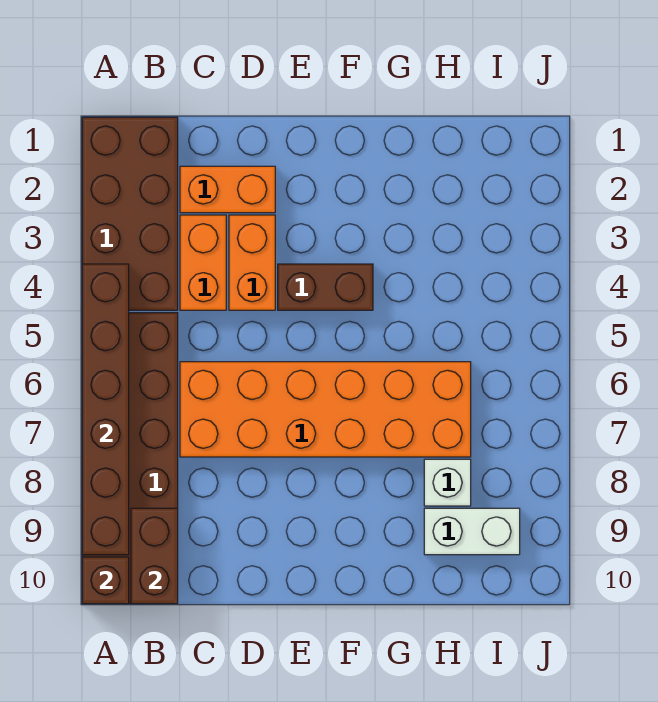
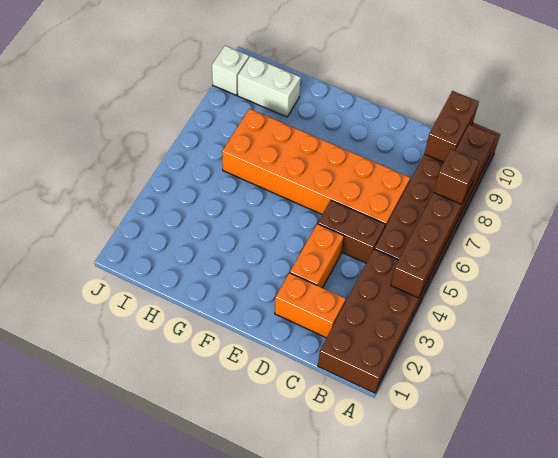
brown 1x1 brick [82,557,129,604] -> brown 1x1 brick moved to [434,149,479,204]
orange 1x2 brick [180,215,226,310] -> none
brown 1x2 brick [278,264,373,310] -> brown 1x2 brick moved to [318,200,385,263]
white 1x1 brick [424,459,471,506] -> white 1x1 brick moved to [212,46,249,95]

